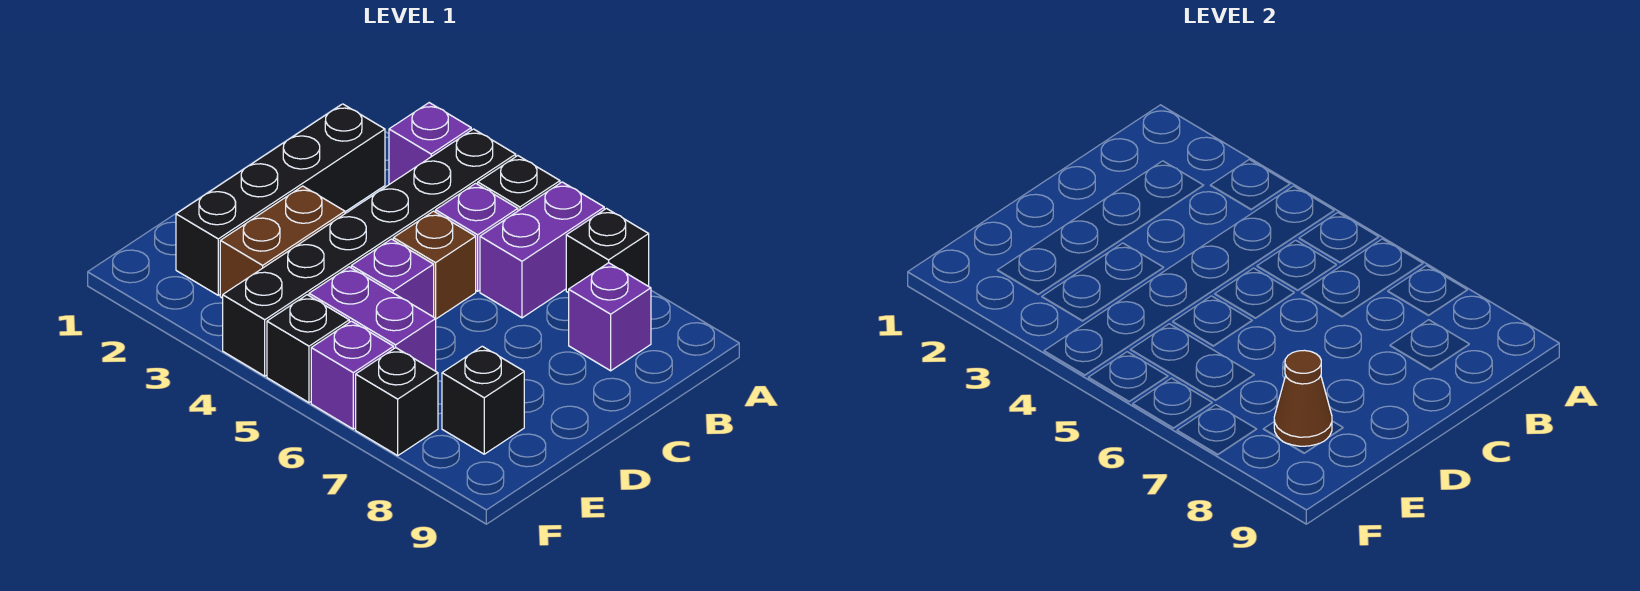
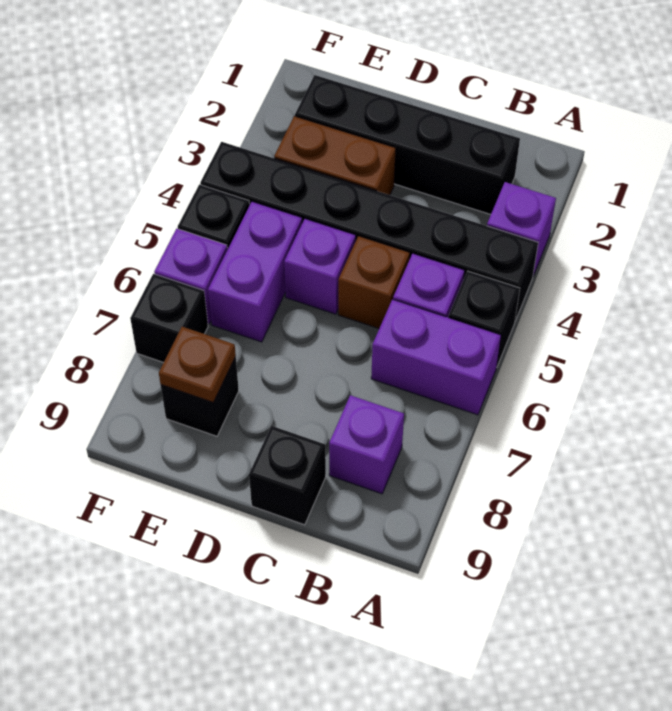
black 1x1 brick [566,209,649,293] -> black 1x1 brick moved to [249,426,326,525]
brown 1x1 cone [1274,350,1332,446] -> brown 1x1 plate [159,327,236,402]

